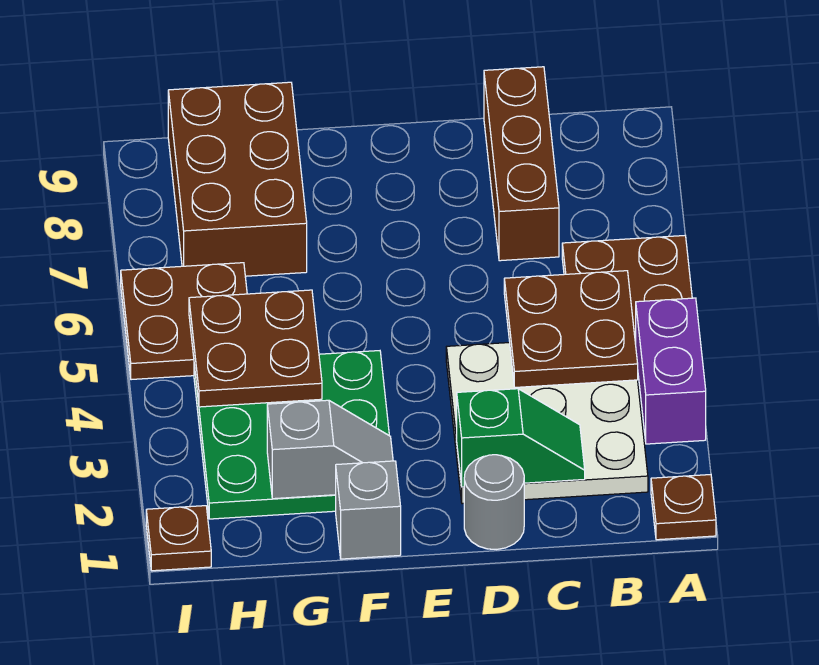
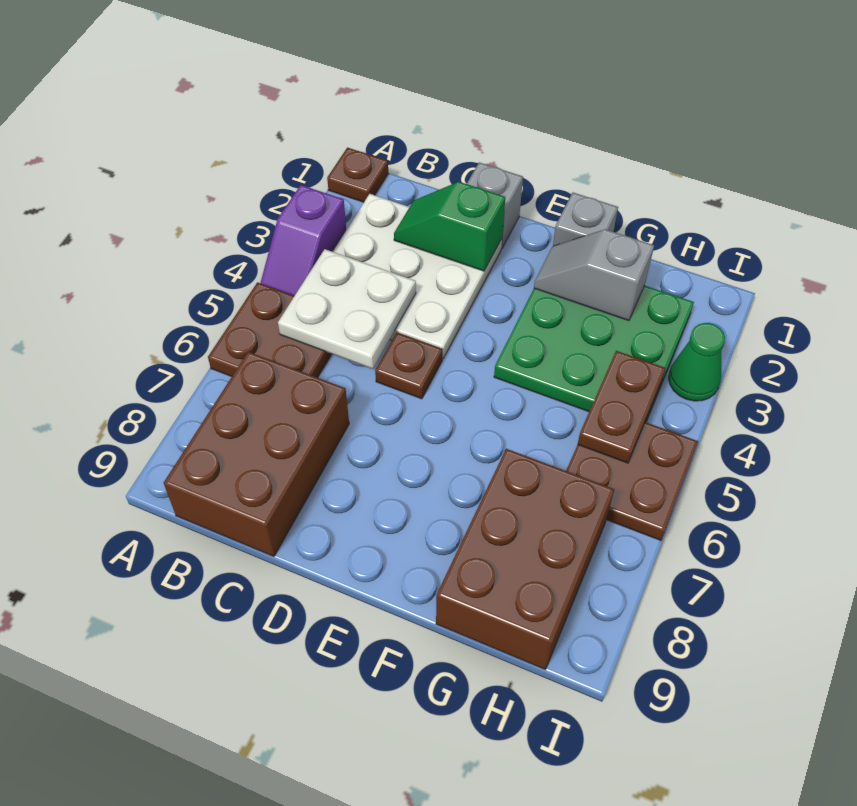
purple 1x2 brick [636,298,706,444] -> purple 1x2 slope [260,185,346,296]
brown 2x2 plate [504,271,638,387] -> white 2x2 plate [278,249,416,369]
brown 1x3 brick [484,67,559,261] -> brown 2x3 brick [164,352,349,556]
grey 1x1 round brick [464,455,524,550] -> grey 1x1 brick [467,162,523,249]
brown 2x2 plate [189,290,322,407] -> brown 1x2 plate [578,351,665,463]
brown 1x1 plate [146,506,211,571] -> brown 1x1 plate moved to [375,333,442,399]
none -> green 1x1 cone [669,323,725,401]

